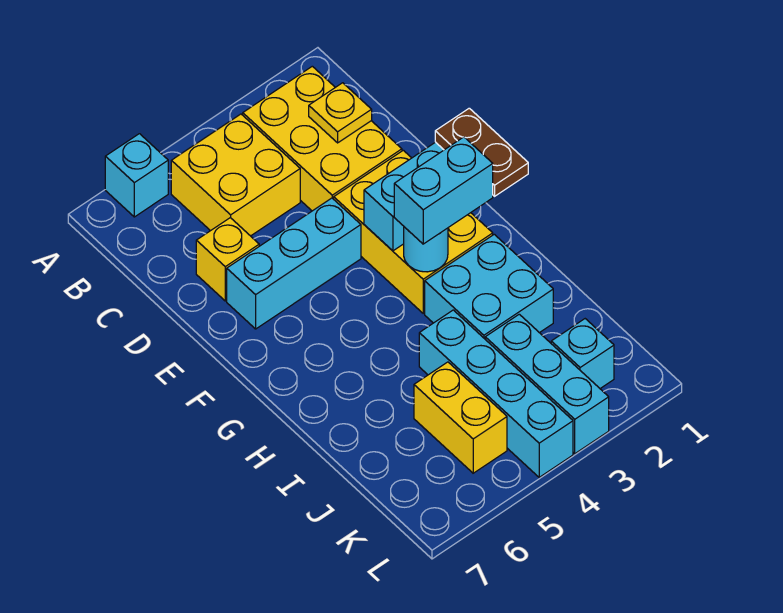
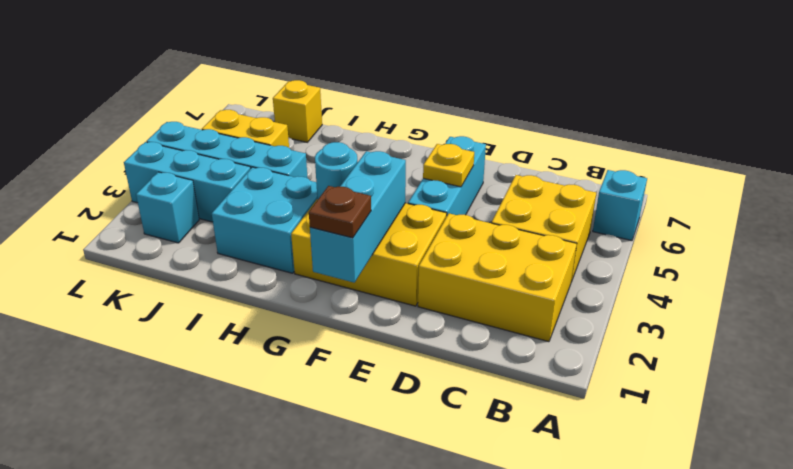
yellow 1x1 plate [309,83,372,143] -> yellow 1x1 plate moved to [423,144,474,187]
yellow 1x1 brick [196,218,259,301] -> yellow 1x1 brick moved to [273,80,322,142]
brown 1x2 plate [435,108,528,196] -> brown 1x1 plate [309,186,371,238]
cyan 1x2 brick [394,137,493,244] -> none

